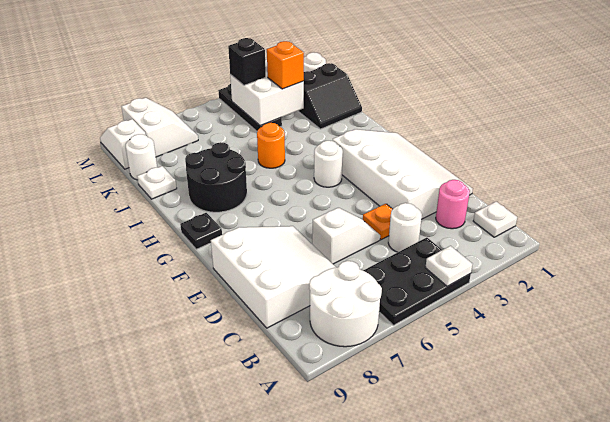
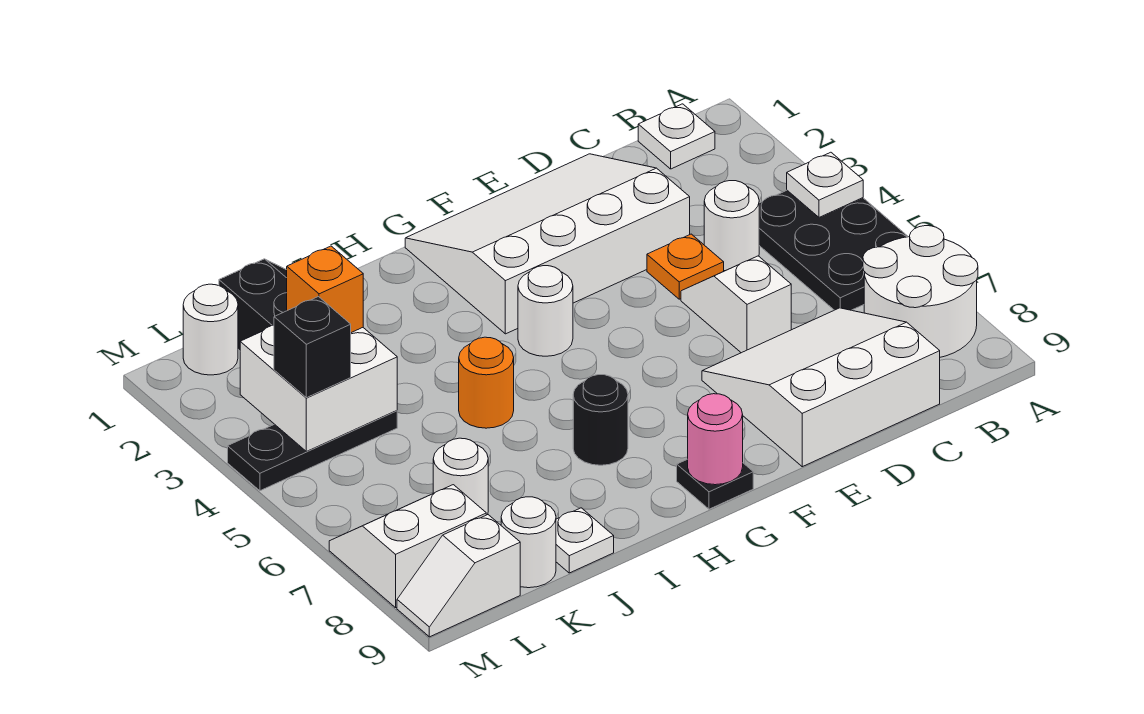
pink 1x1 round brick [436,180,470,229] -> pink 1x1 round brick moved to [688,394,743,485]
black 2x2 round brick [185,142,247,212] -> black 1x1 round brick [573,375,628,465]
none -> white 1x1 round brick [433,438,488,515]

